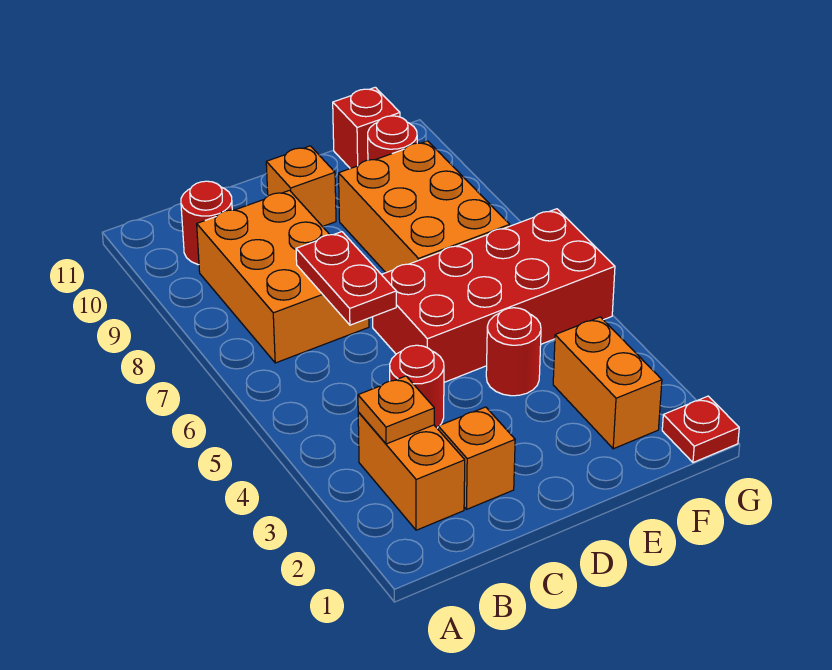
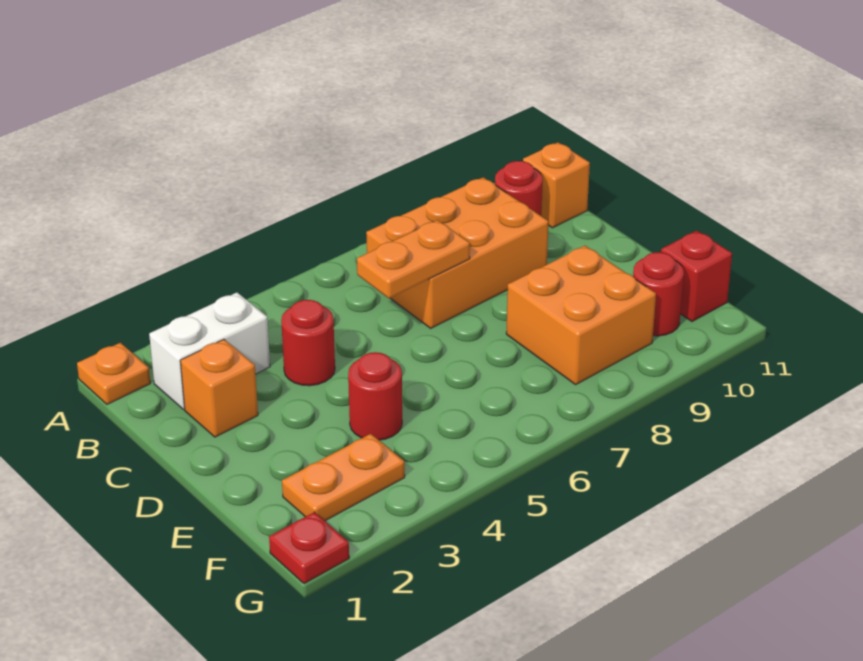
orange 1x2 brick [358,412,465,530] -> white 1x2 brick [149,293,270,409]
orange 1x1 plate [358,376,434,444] -> orange 1x1 plate moved to [77,343,150,404]
red 1x2 plate [296,232,396,325] -> orange 1x2 plate [357,220,470,298]
red 2x4 brick [373,209,615,382] -> none
orange 1x1 brick [266,146,336,227] -> orange 1x1 brick moved to [523,142,590,228]
orange 2x3 brick [339,141,510,273] -> orange 2x2 brick [506,246,656,385]
orange 1x2 brick [553,317,662,449] -> orange 1x2 plate [282,434,405,521]

